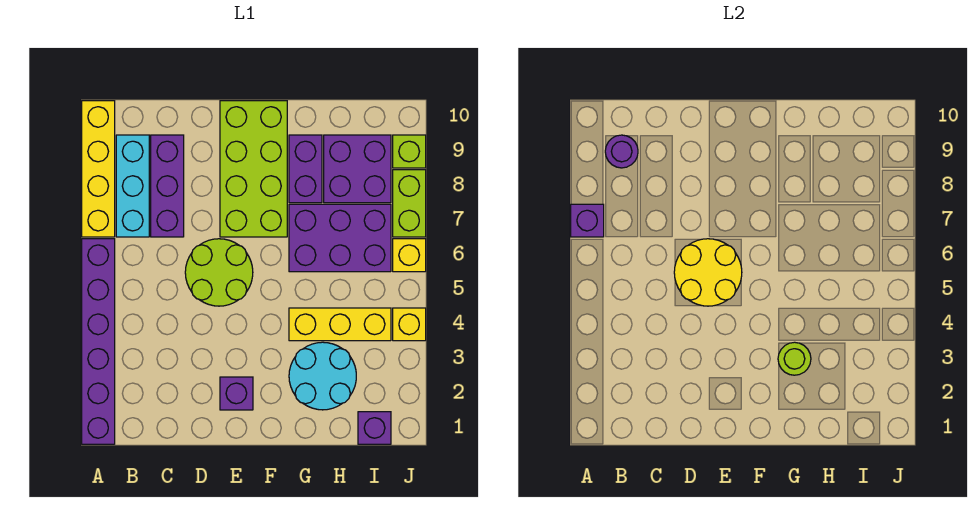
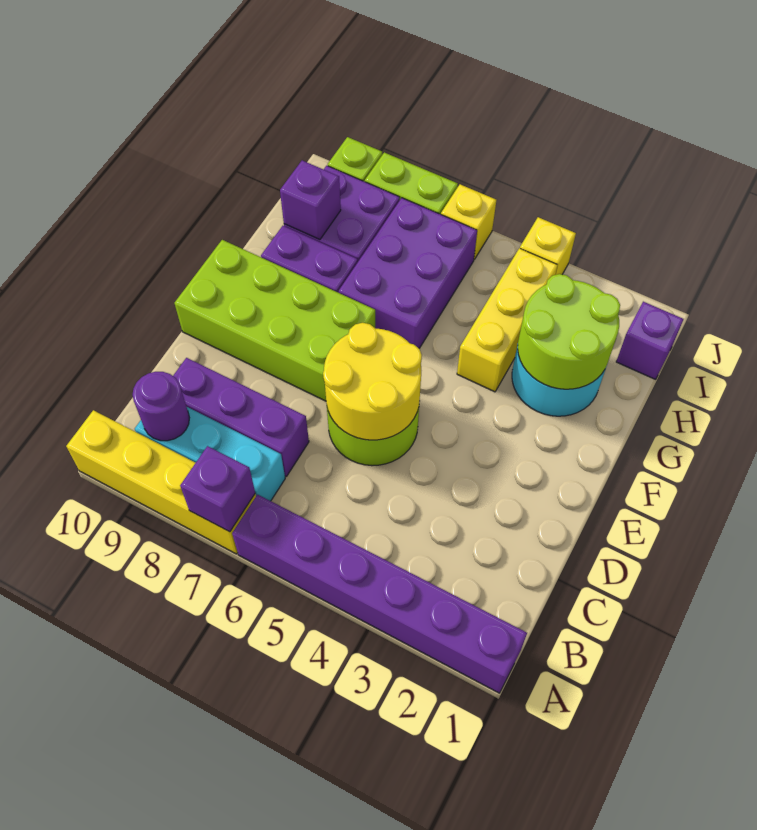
purple 1x1 brick [220,377,253,410] -> purple 1x1 brick moved to [280,160,341,240]
lime 1x1 round brick [778,342,811,375] -> lime 2x2 round brick [518,274,620,389]

